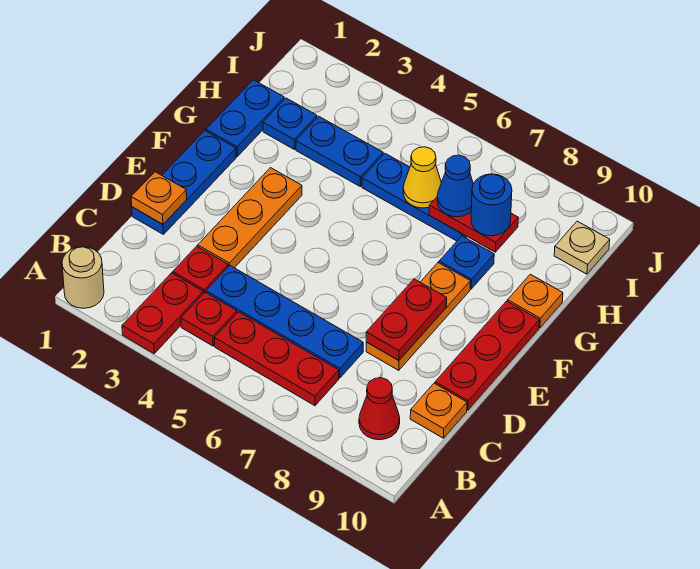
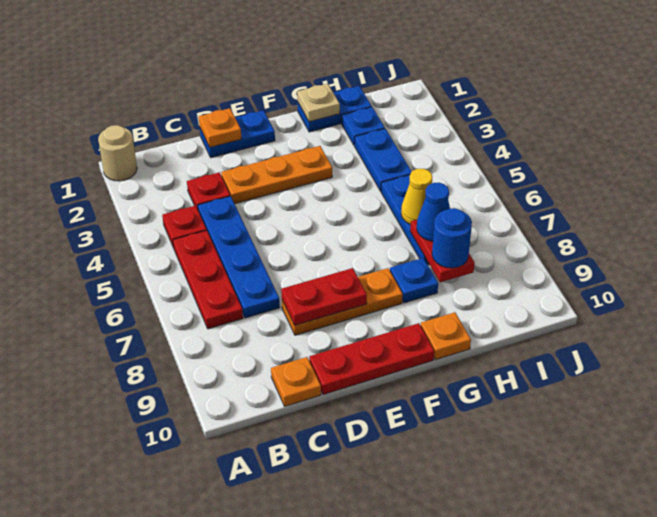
red 1x2 plate [122,273,203,353] -> none
red 1x1 cone [359,378,400,440] -> none
blue 1x3 plate [132,131,236,235] -> blue 1x2 plate [200,110,275,158]
tan 1x1 plate [554,221,610,274] -> tan 1x1 plate moved to [297,84,340,122]

